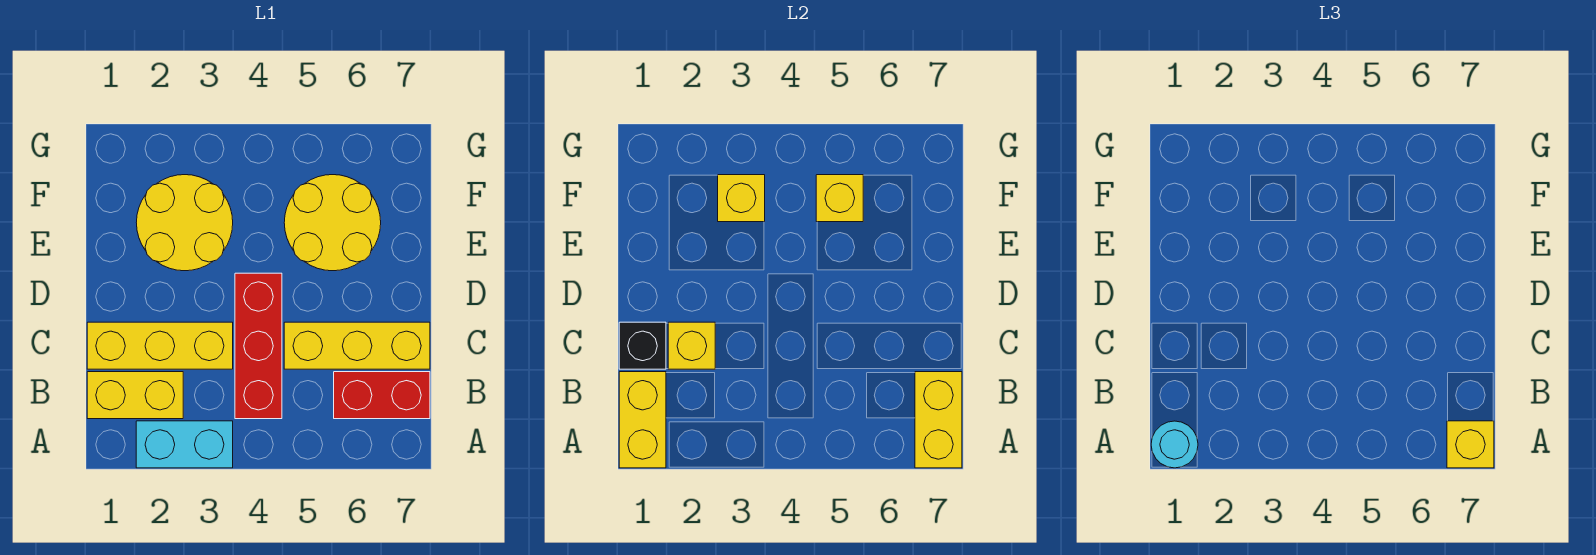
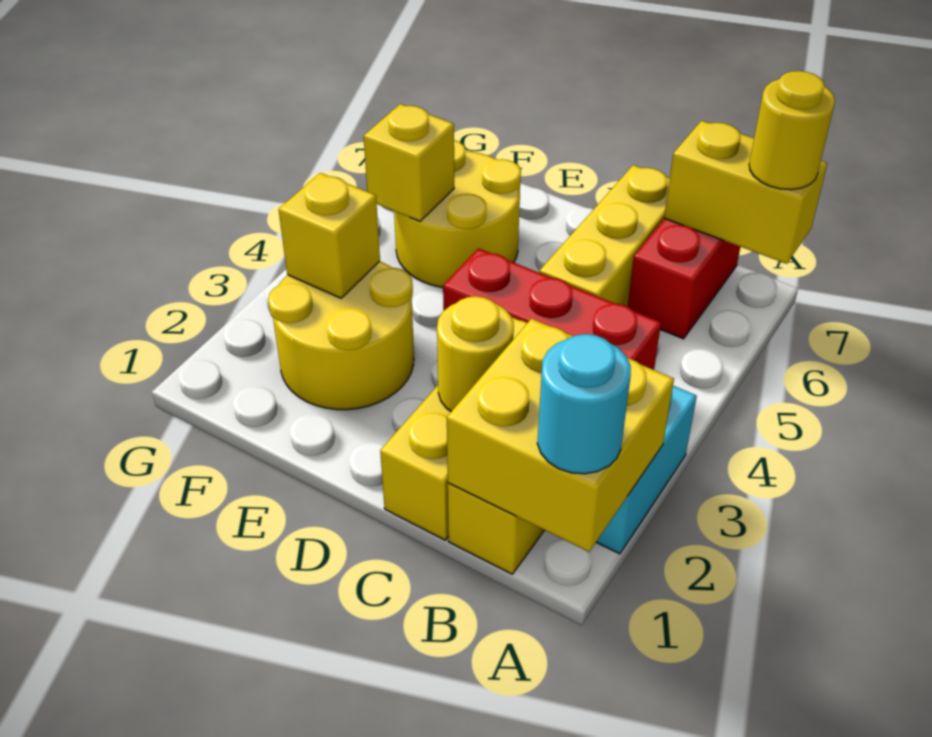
yellow 1x2 brick [619,372,666,468] -> yellow 2x2 brick [447,319,674,552]
yellow 1x1 brick [1447,421,1494,468] -> yellow 1x1 round brick [749,71,835,190]
black 1x1 brick [619,322,666,369] -> none
yellow 1x1 brick [668,322,715,369] -> yellow 1x1 round brick [437,296,514,412]

